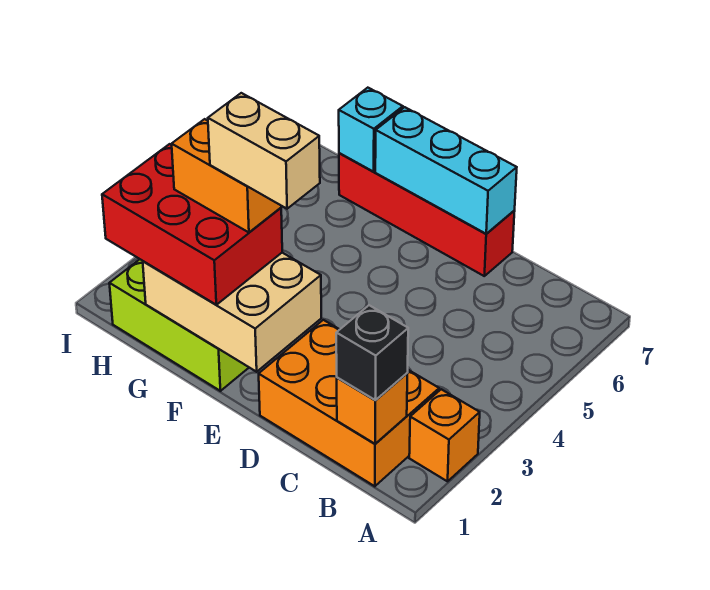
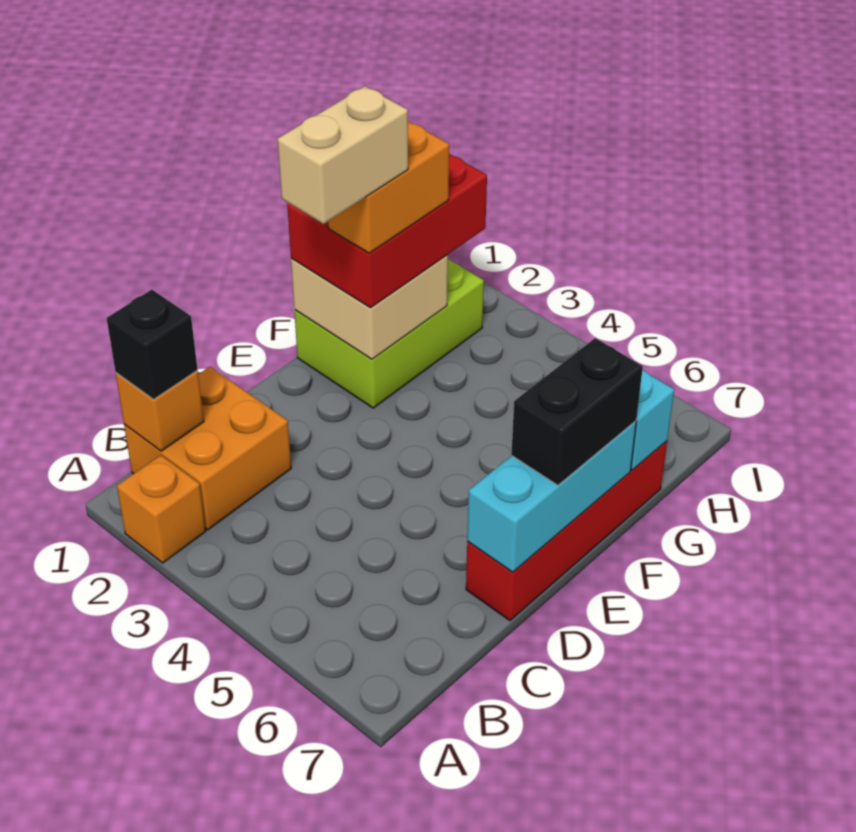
orange 2x3 brick [259,320,439,486] -> orange 2x2 brick [124,367,291,530]
tan 2x3 brick [143,253,321,372] -> tan 2x2 brick [291,255,448,359]
none -> black 1x2 brick [511,338,643,485]

